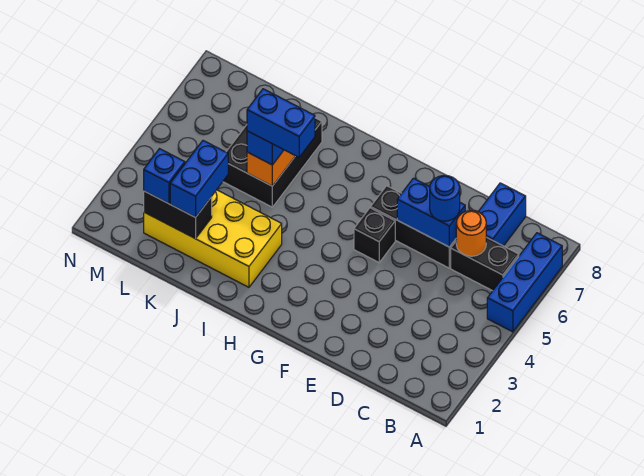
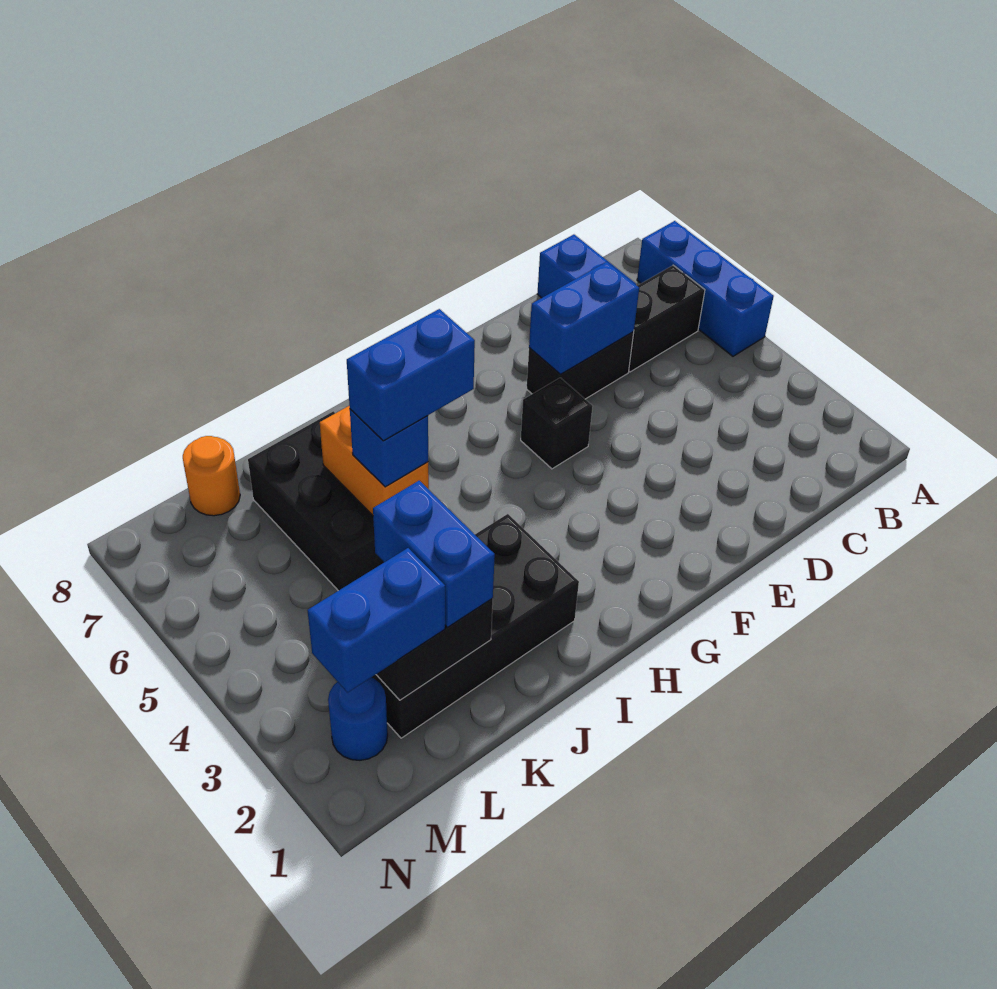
orange 1x1 round brick [456,211,486,256] -> orange 1x1 round brick moved to [183,436,240,516]
black 1x3 brick [371,186,456,268] -> black 1x2 brick [527,332,634,399]
blue 1x1 round brick [430,176,460,221] -> blue 1x1 round brick moved to [328,677,388,760]
yellow 2x4 brick [144,190,282,287] -> black 2x4 brick [372,514,579,738]
blue 1x1 brick [144,149,185,204] -> blue 1x2 brick [308,548,445,693]

